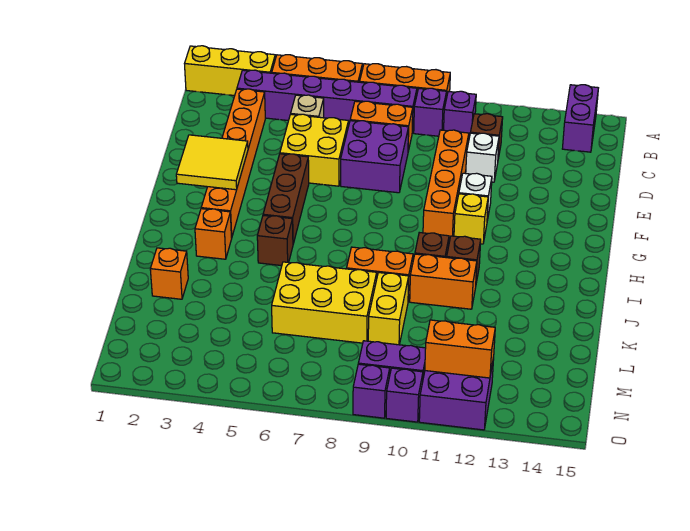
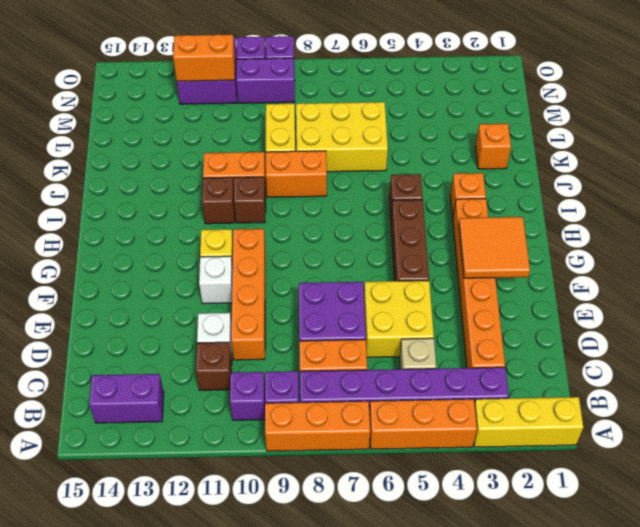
purple 1x2 brick [562,85,598,152] -> purple 1x2 brick turned to [89,374,164,423]
yellow 2x2 tile [176,135,248,190] -> orange 2x2 tile [459,217,530,278]

